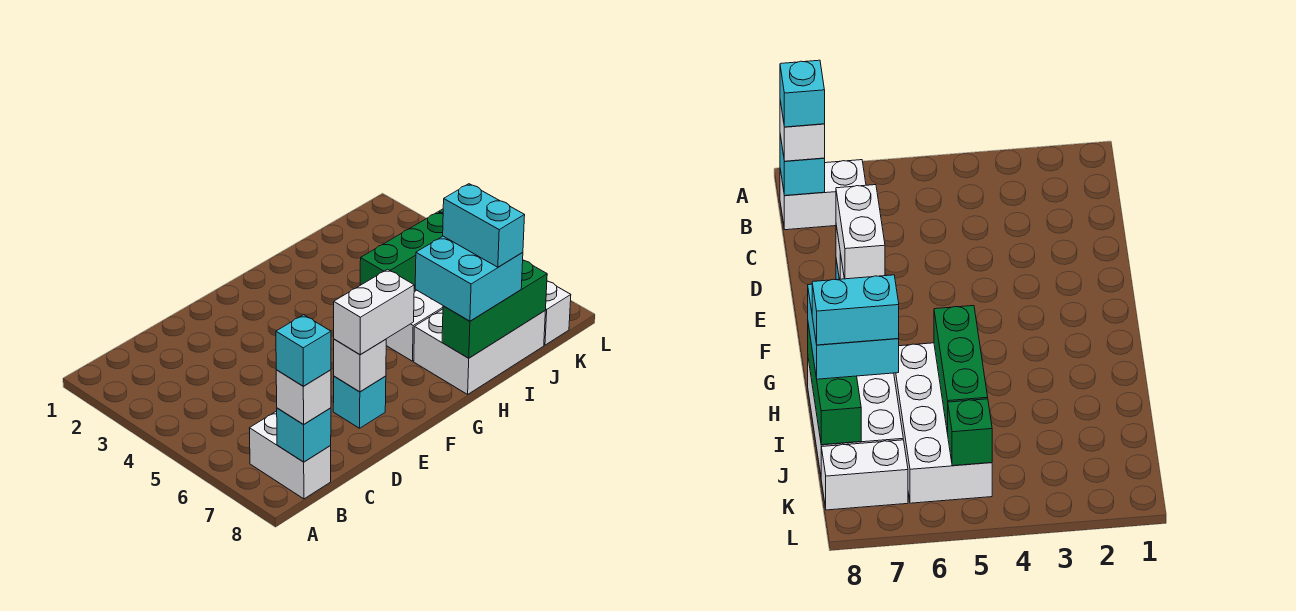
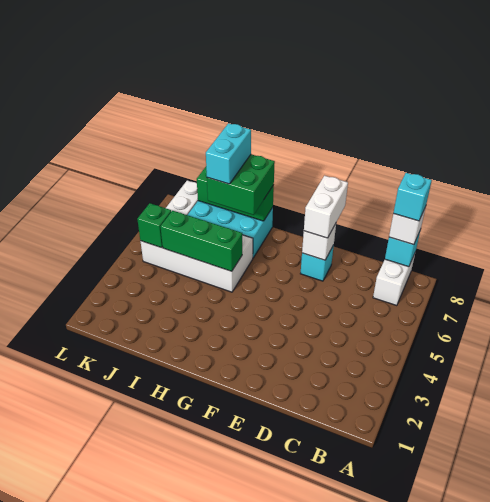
white 1x2 brick [334,269,414,355] -> white 1x2 brick turned to [304,176,348,238]
white 2x3 brick [414,309,545,394] -> cyan 2x3 brick [188,201,273,258]
cyan 2x2 brick [415,236,523,321] -> green 2x2 brick [207,154,275,215]

